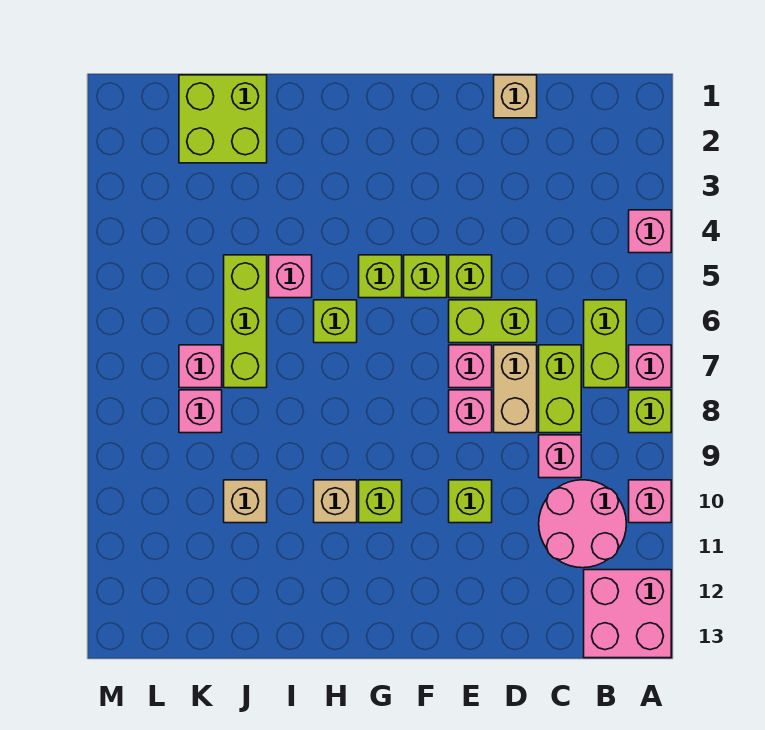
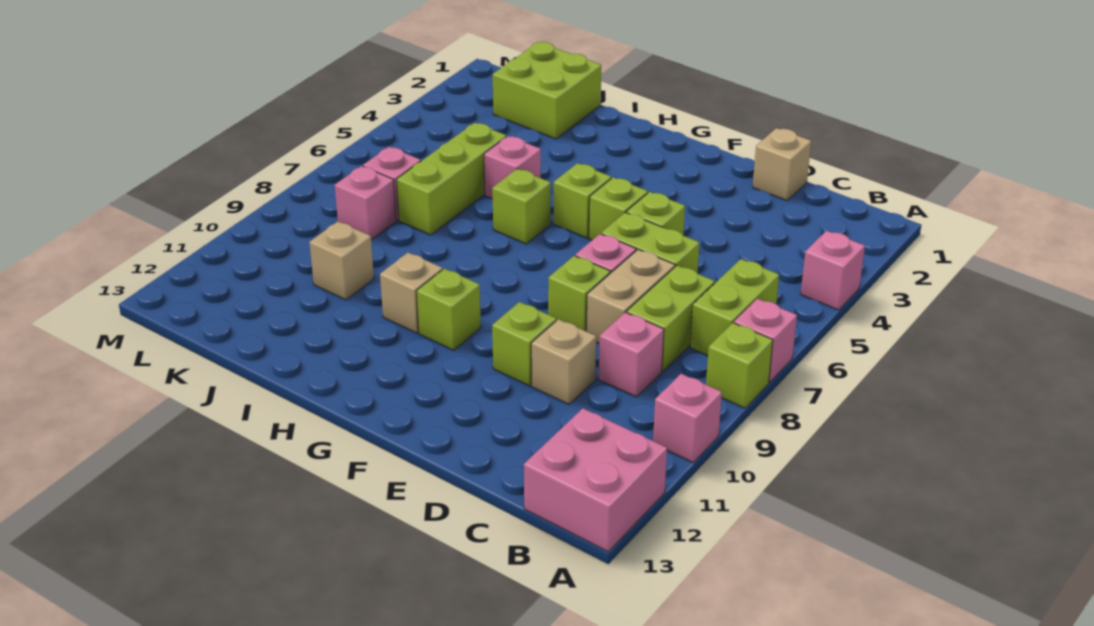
pink 2x2 round brick [539,480,626,568] -> none
none -> tan 1x1 brick [531,319,596,404]
pink 1x1 brick [449,390,492,433] -> lime 1x1 brick [548,256,610,331]

